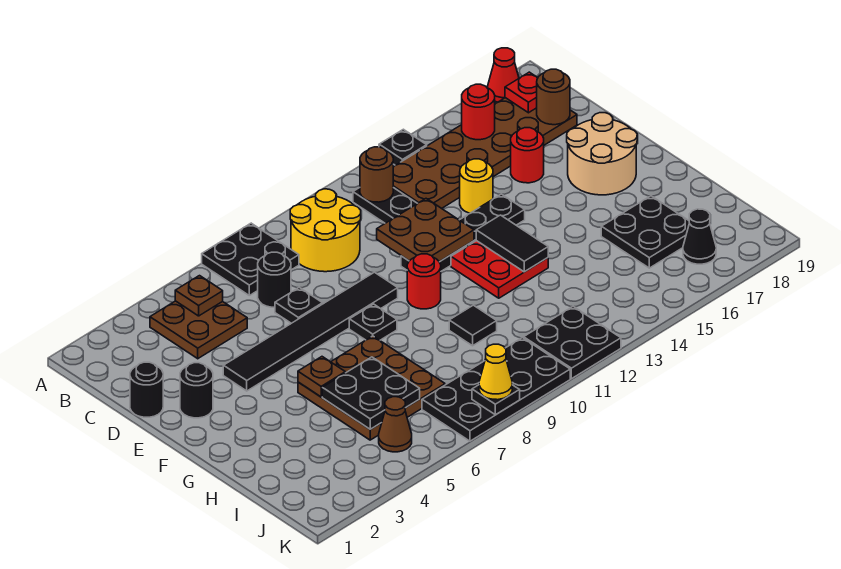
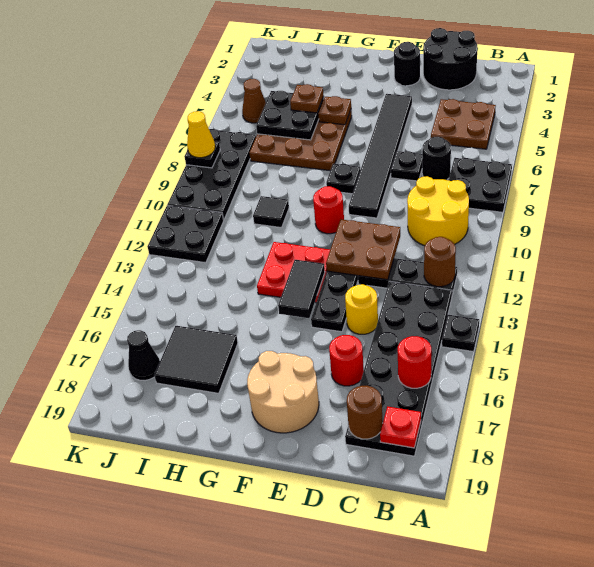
red 1x1 cone [488,48,519,102] -> none
brown 1x1 plate [175,276,223,316] -> brown 1x1 plate moved to [290,84,324,113]
brown 2x6 plate [393,98,577,208] -> black 2x6 plate [345,281,452,456]
black 1x1 round brick [130,362,163,417] -> black 2x2 round brick [423,28,477,90]
black 1x2 tile [476,215,548,272] -> black 1x2 tile turned to [278,260,325,318]
black 2x2 plate [601,196,689,268] -> black 2x2 tile [154,326,238,393]

